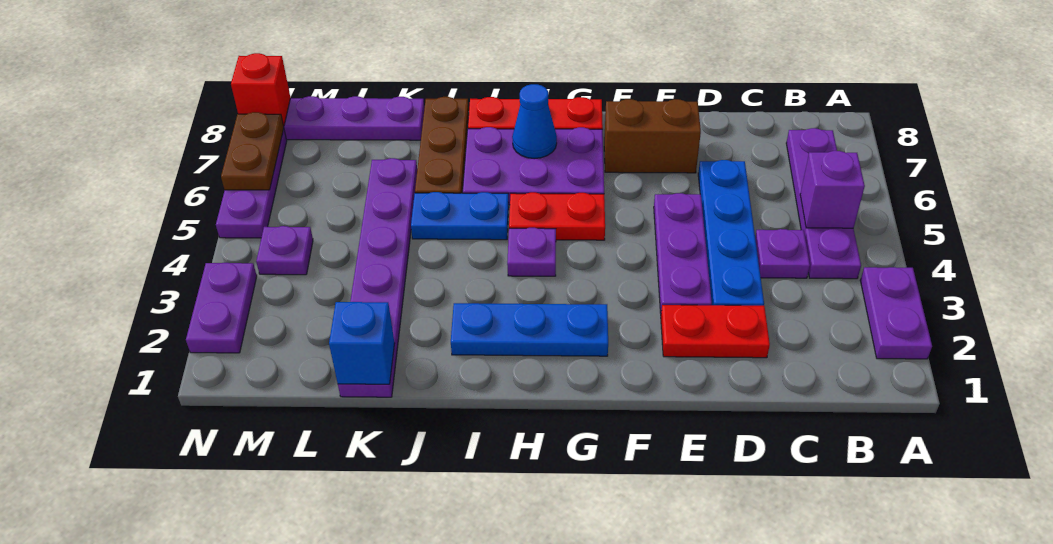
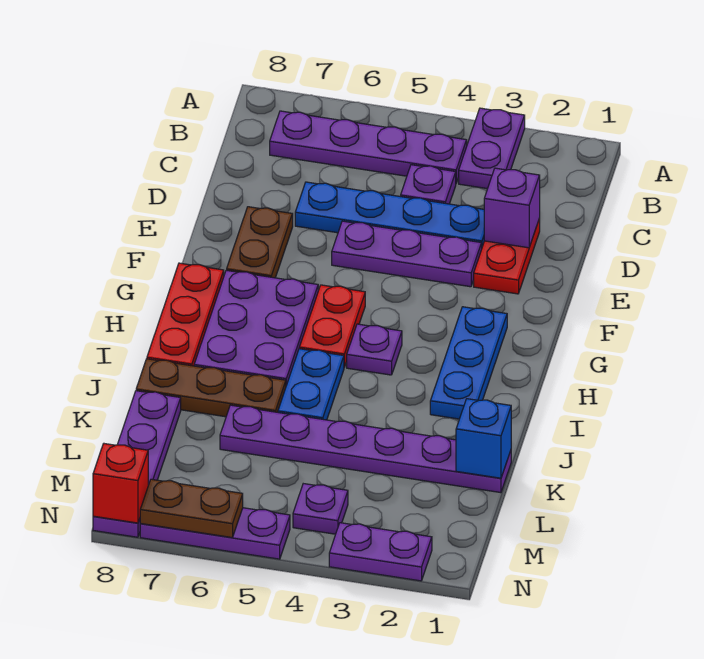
purple 1x2 plate [860,267,932,359] -> purple 1x2 plate turned to [459,108,525,189]
purple 1x1 brick [800,151,865,228] -> purple 1x1 brick moved to [484,168,540,248]
brown 1x2 brick [604,99,701,173] -> brown 1x2 plate [227,207,293,278]
blue 1x1 cone [512,84,557,159] -> none

